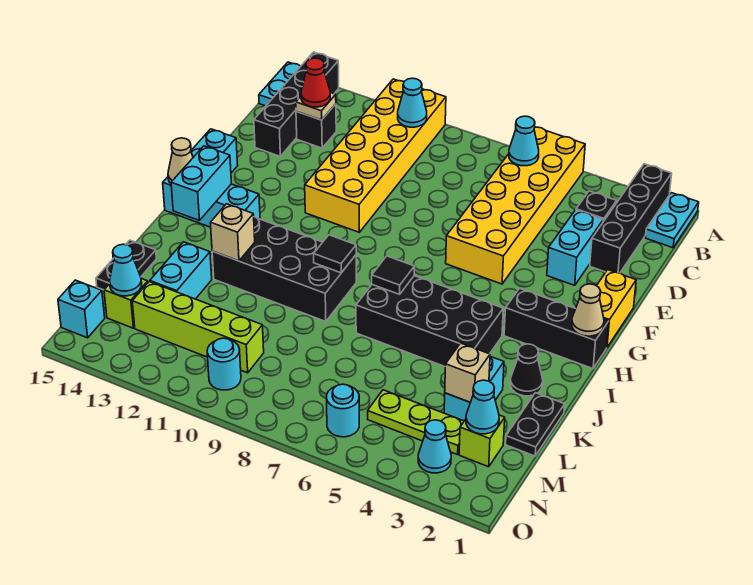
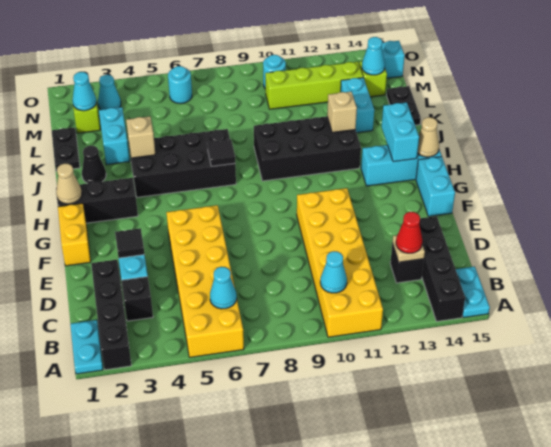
black 1x1 tile [314,235,356,273] -> black 1x1 tile moved to [115,228,144,258]
tan 1x1 brick [445,343,490,402] -> tan 1x1 brick moved to [126,116,156,158]
lime 1x3 plate [368,390,464,455] -> none

